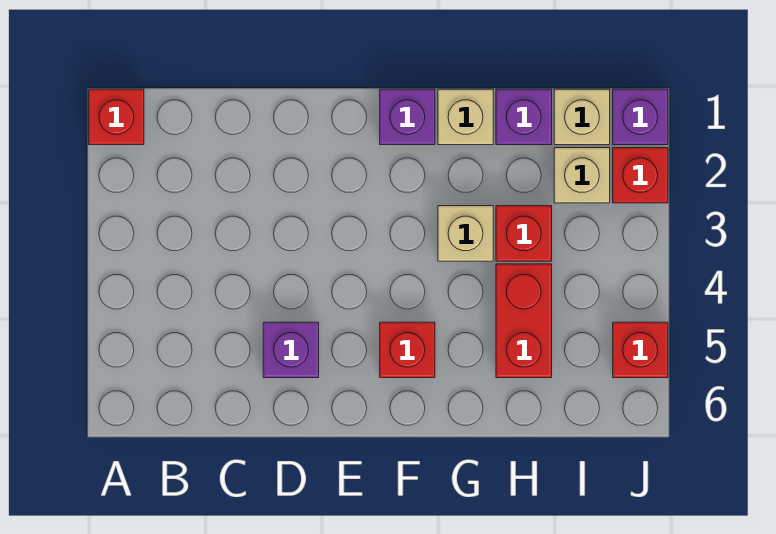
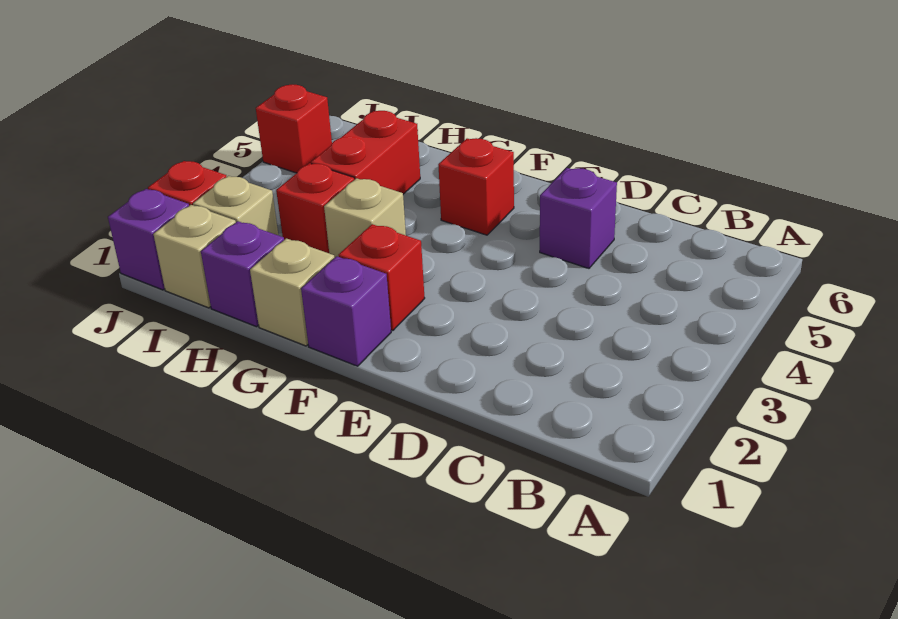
red 1x1 brick [89,89,144,145] -> red 1x1 brick moved to [339,224,425,331]

